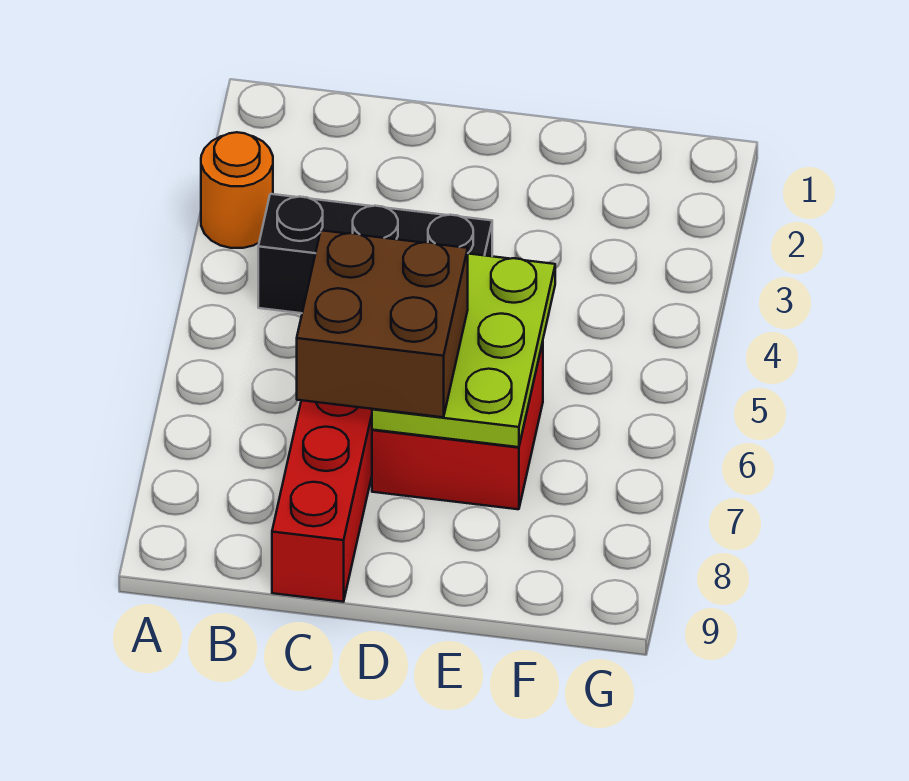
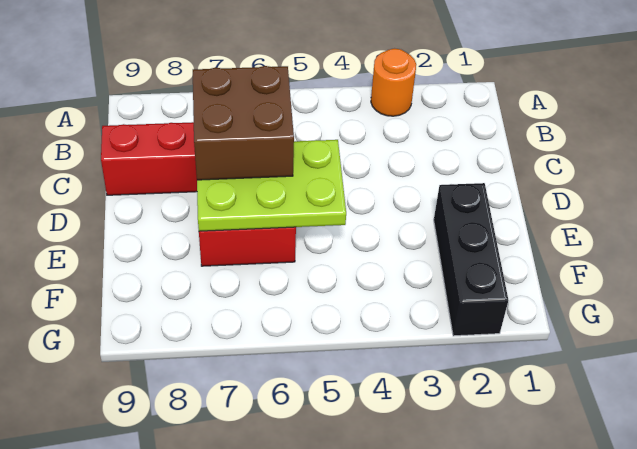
black 1x3 brick [258,194,492,313] -> black 1x3 brick moved to [434,183,508,336]

